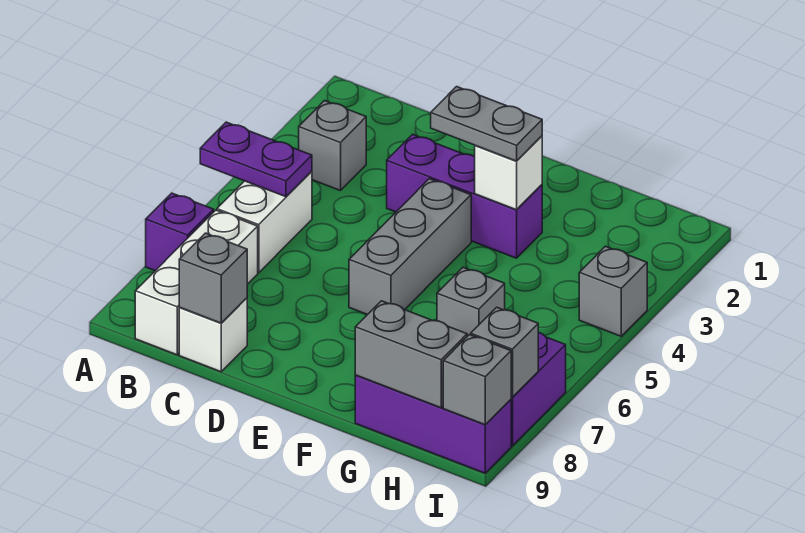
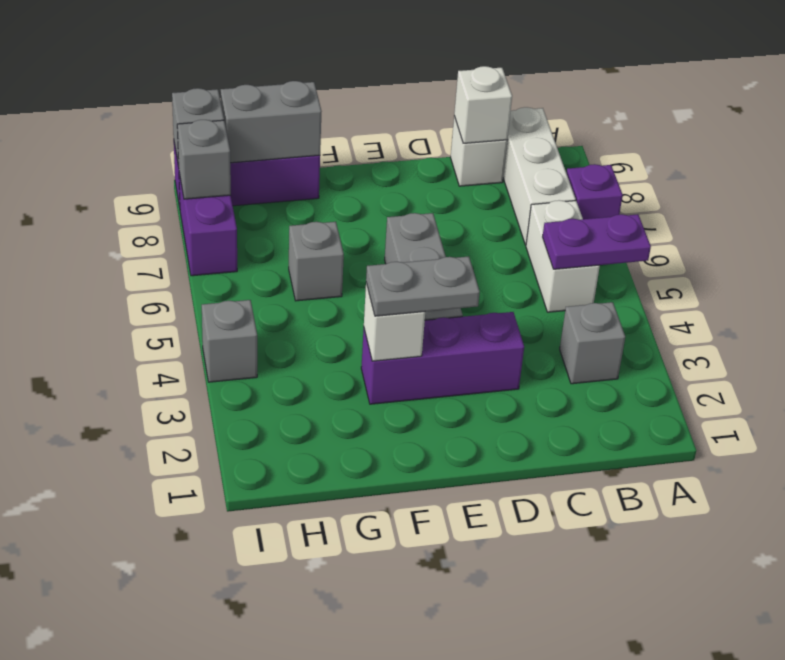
grey 1x1 brick [179,233,247,323] -> white 1x1 brick [454,66,512,143]

